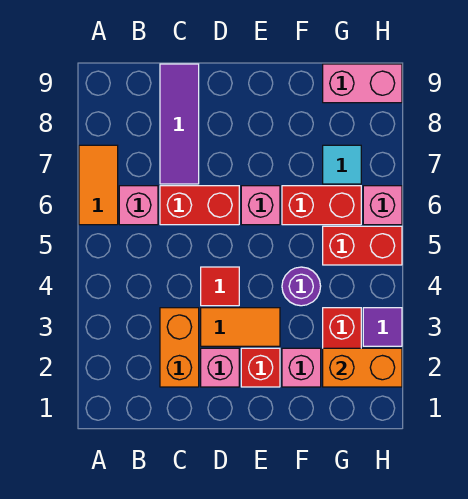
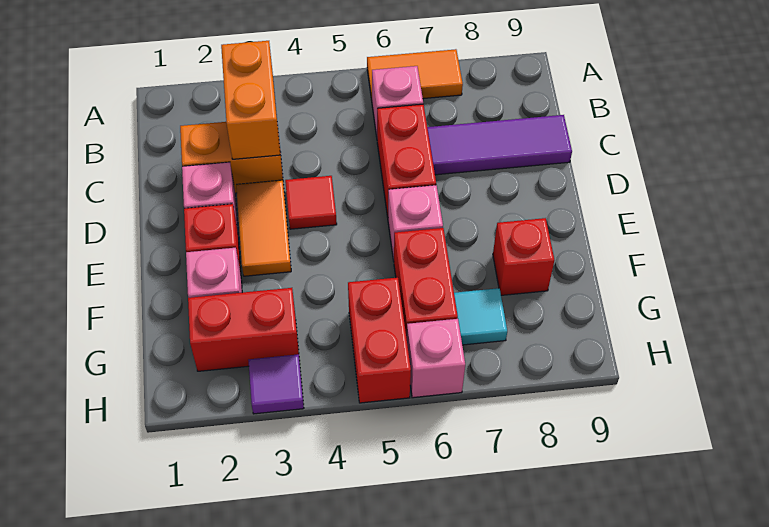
purple 1x1 round brick [282,267,321,306] -> none
none -> red 1x1 brick [493,218,554,295]
orange 1x2 brick [323,348,402,387] -> orange 1x2 brick moved to [221,41,280,159]
pink 1x2 brick [323,64,402,103] -> none

